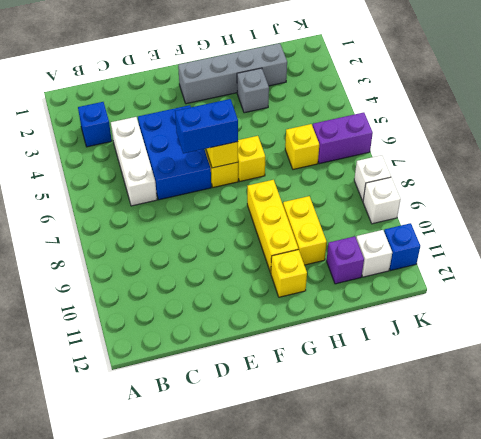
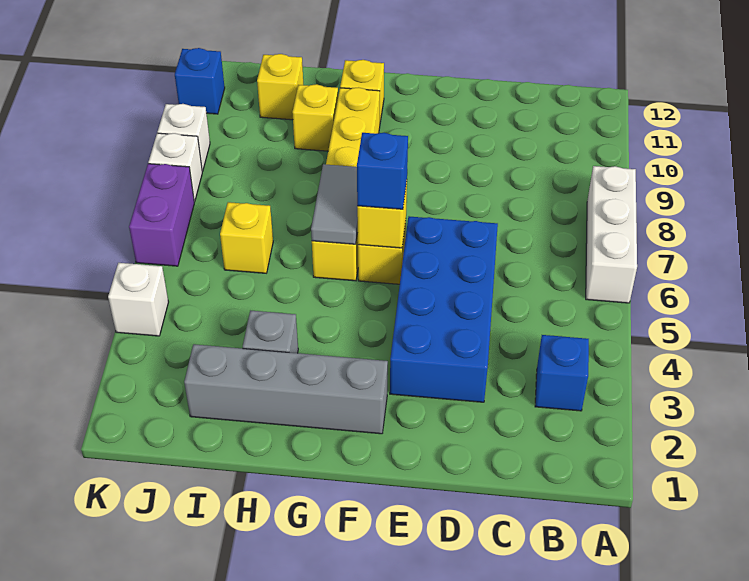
white 1x3 brick [111,117,157,206] -> white 1x3 brick moved to [586,166,637,303]
blue 2x3 brick [138,105,211,200] -> blue 2x4 brick [390,216,498,402]
blue 1x2 brick [175,99,238,154] -> blue 1x1 brick [357,133,408,209]
none -> grey 1x2 tile [311,164,358,244]
yellow 1x2 brick [283,196,327,265] -> yellow 1x1 brick [292,84,338,151]
purple 1x1 brick [327,236,364,284] -> yellow 1x1 brick [257,54,303,120]
purple 1x2 brick [313,112,373,164] -> purple 1x2 brick turned to [129,164,194,266]
white 1x1 brick [356,230,392,277] -> white 1x1 brick moved to [108,263,168,336]

